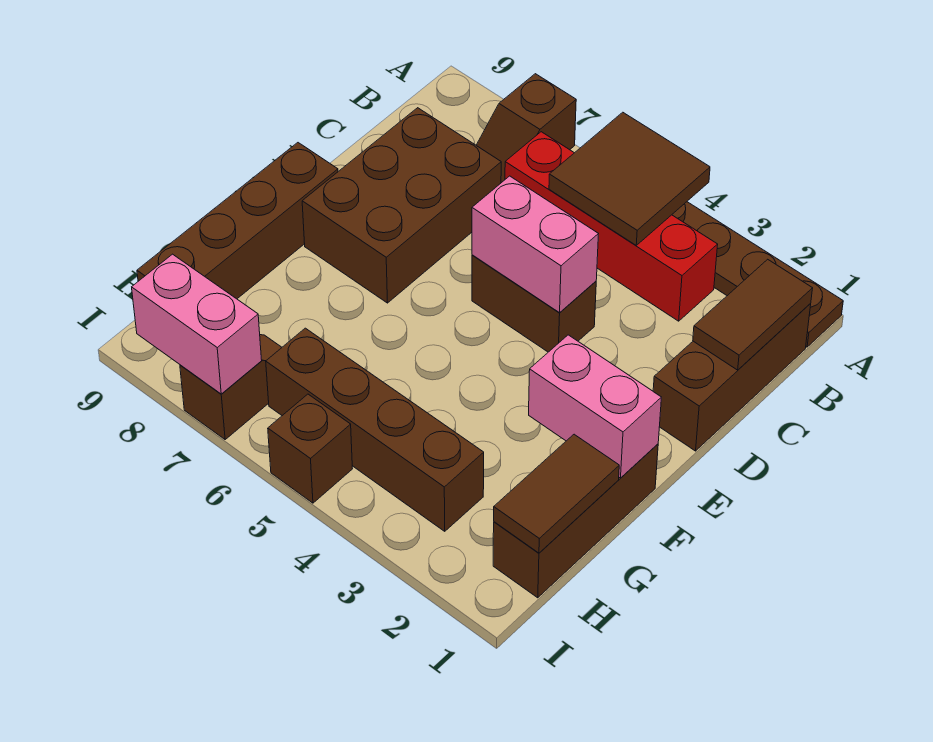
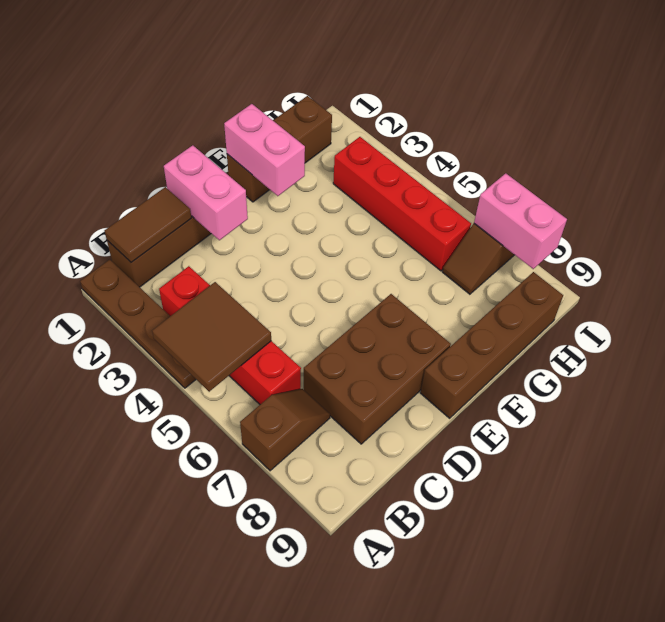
brown 1x2 brick [472,255,596,352] -> none
pink 1x2 brick [472,176,598,313] -> pink 1x2 brick moved to [164,145,248,240]
brown 1x2 tile [494,434,619,553] -> none
brown 1x4 brick [266,328,484,531] -> red 1x4 brick [333,137,471,271]
brown 1x1 brick [268,394,352,503] -> none

